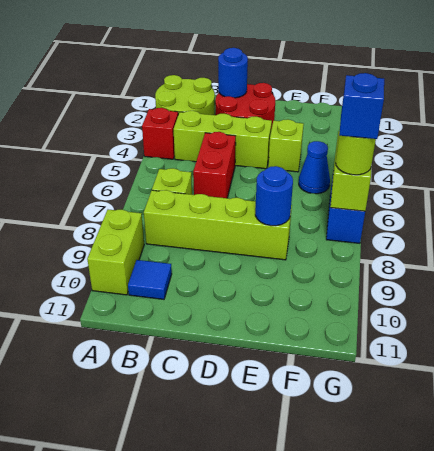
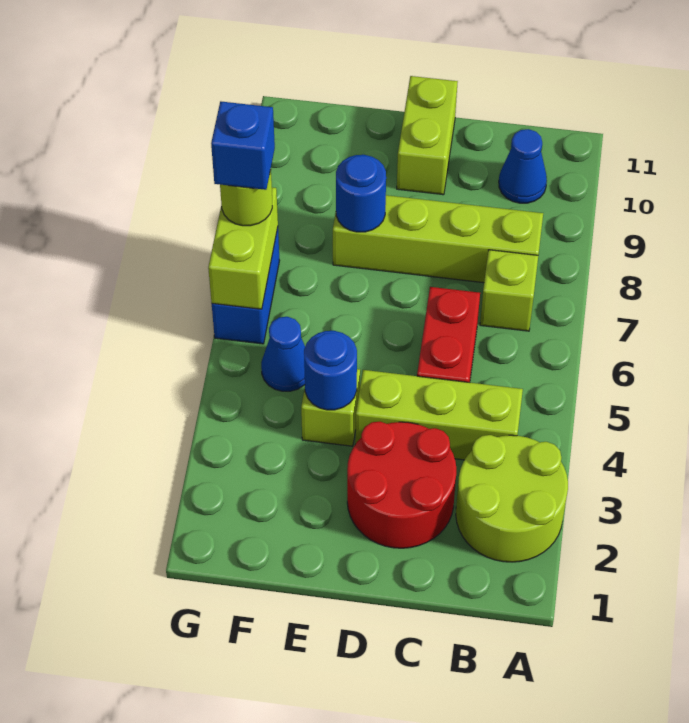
red 1x1 brick [142,108,178,159] -> none
lime 1x2 brick [87,210,144,295] -> lime 1x2 brick moved to [397,76,458,195]
blue 1x1 tile [128,260,172,299] -> blue 1x1 cone [499,129,547,203]
blue 1x1 round brick [218,48,248,98] -> blue 1x1 round brick moved to [304,331,357,410]

